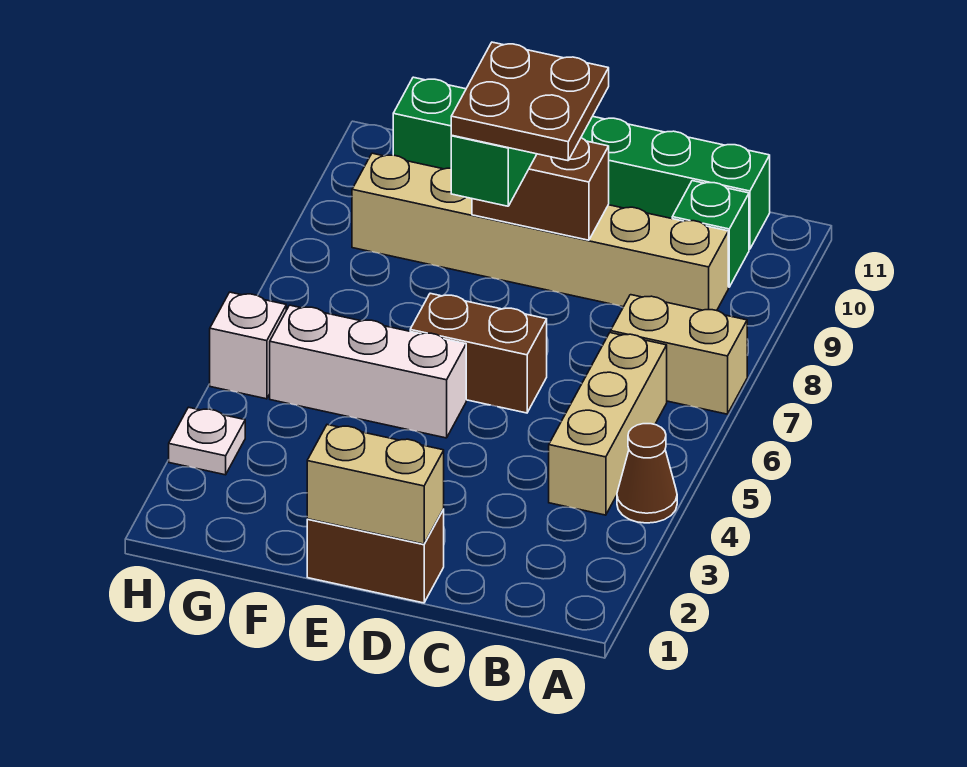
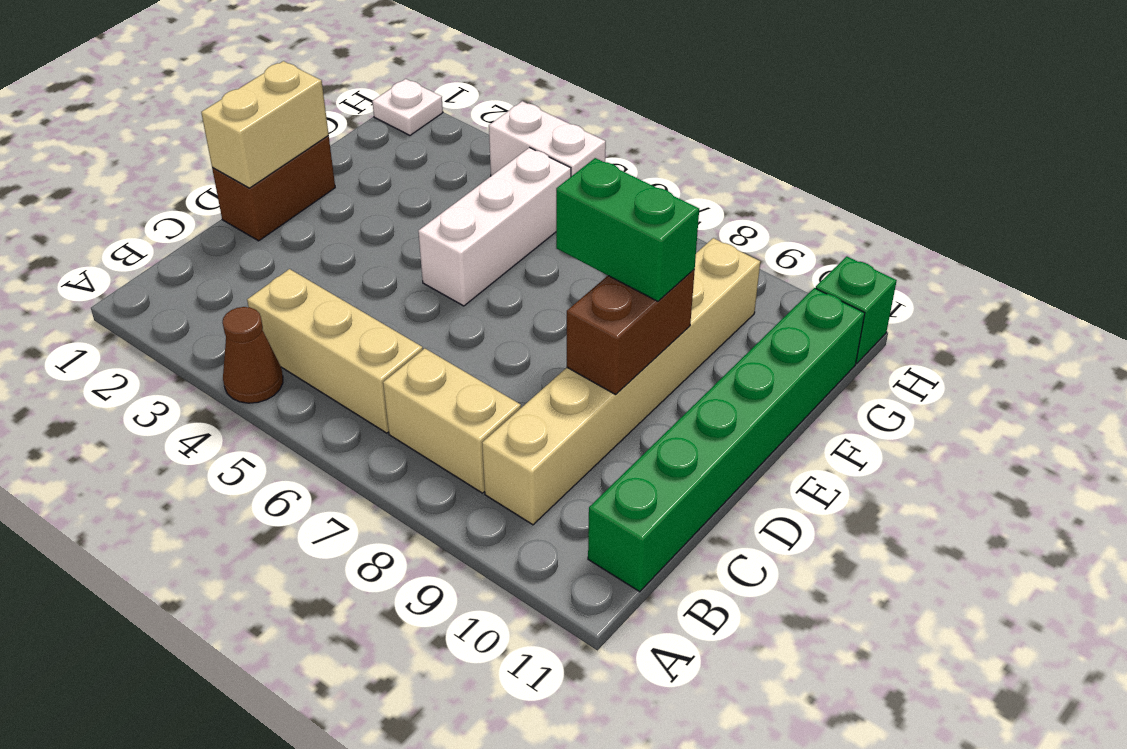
tan 1x2 brick [611,295,747,414] -> tan 1x2 brick turned to [383,349,521,493]
green 1x1 brick [672,181,749,287] -> green 1x1 brick moved to [816,256,897,364]
brown 1x2 brick [410,293,547,413] -> none
brown 2x2 plate [451,42,609,161] -> none
white 1x1 plate [169,407,245,475] -> white 1x1 plate moved to [372,79,443,135]
white 1x1 brick [210,292,286,399] -> white 1x2 brick [489,101,606,176]

